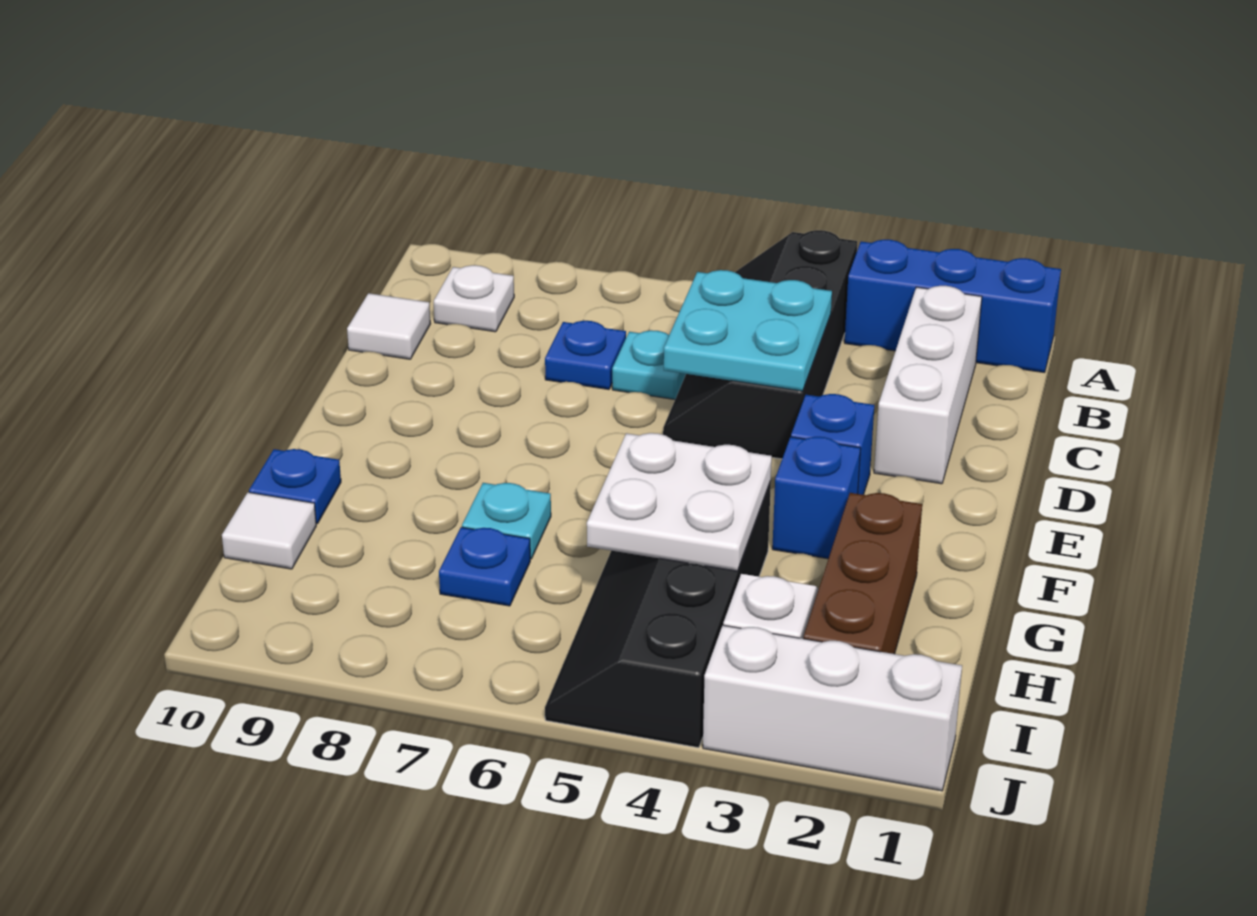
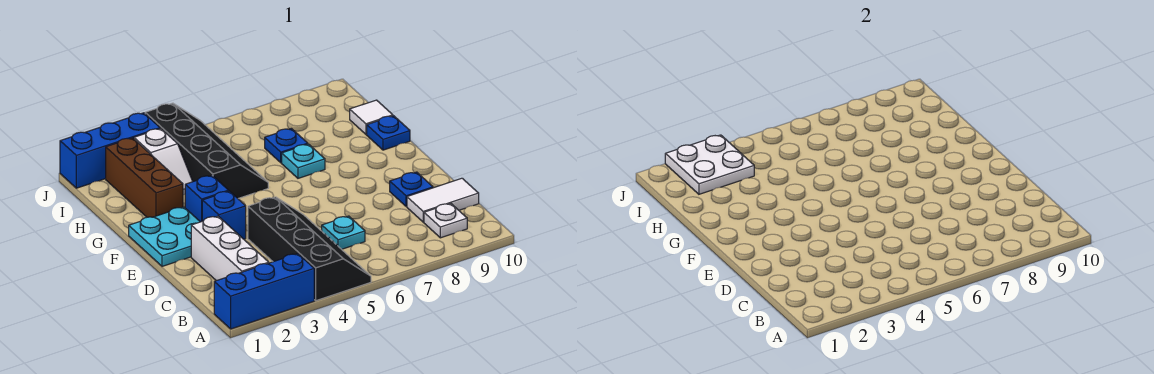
cyan 2x2 plate [664,270,832,391] -> cyan 2x2 plate moved to [129,207,200,266]
blue 1x1 plate [545,321,626,389] -> blue 1x1 plate moved to [390,172,433,206]
white 1x1 tile [347,293,431,359] -> white 1x2 tile [407,178,479,222]
white 2x2 plate [587,433,772,571] -> white 2x2 plate moved to [665,135,754,194]
white 1x3 brick [703,625,962,791] -> blue 1x3 brick [60,113,160,188]

